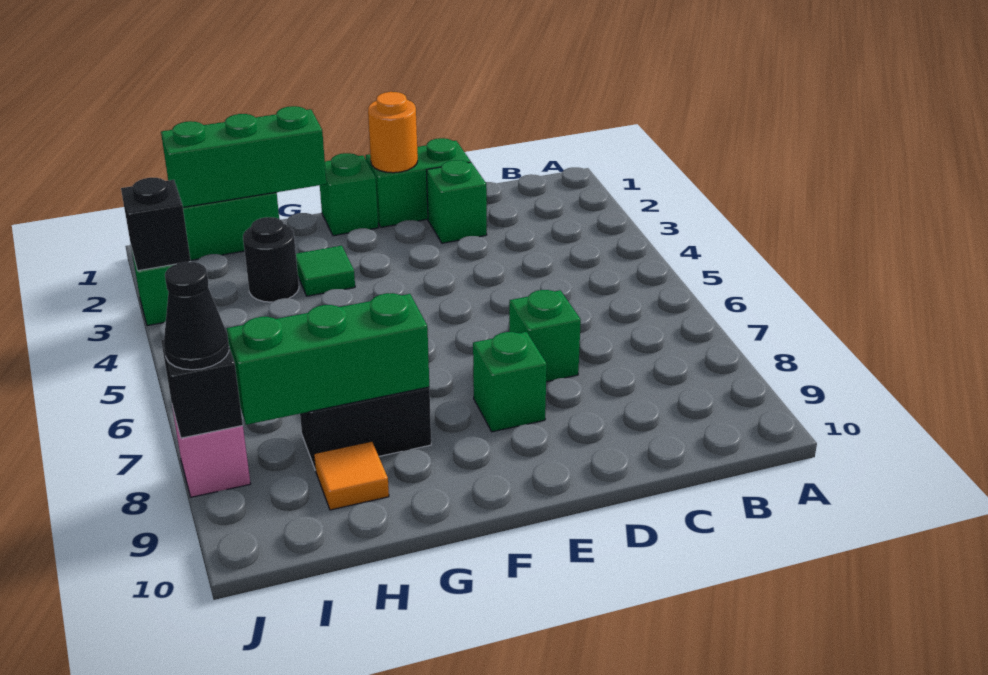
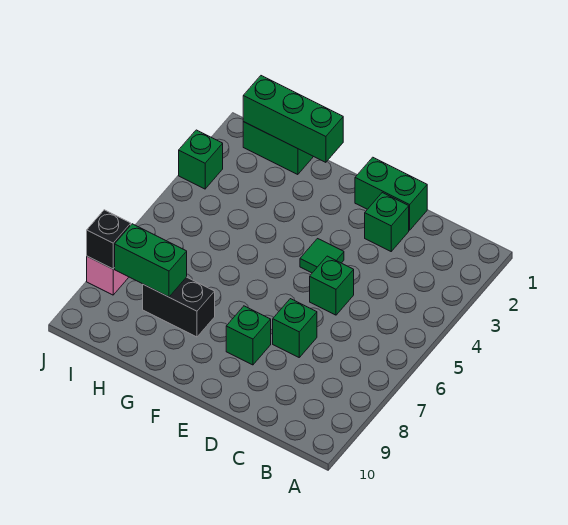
orange 1x1 round brick [368,92,418,173] -> none
green 1x1 brick [320,153,378,236] -> green 1x1 brick moved to [310,256,354,315]
green 1x1 tile [296,246,355,296] -> green 1x1 tile moved to [300,239,344,273]
green 1x3 brick [227,293,429,425] -> green 1x2 brick [115,224,187,297]
black 1x1 round brick [243,217,299,302] -> none
orange 1x1 tile [314,441,389,510] -> none
black 1x1 brick [121,178,191,271] -> none
black 1x1 cone [164,262,229,370] -> none

